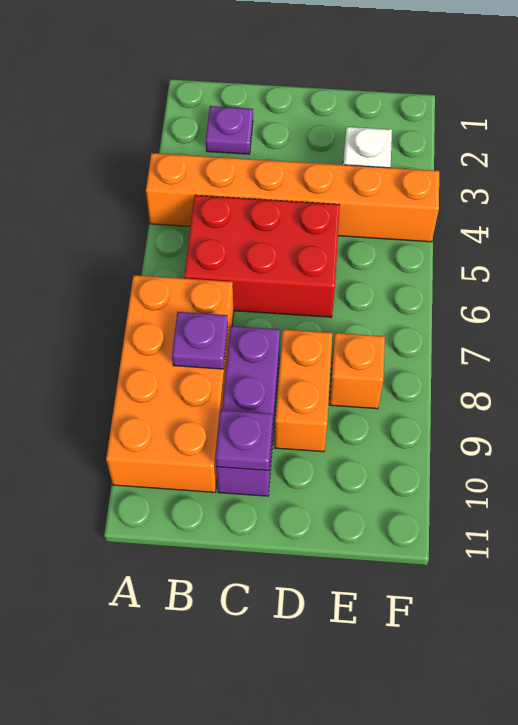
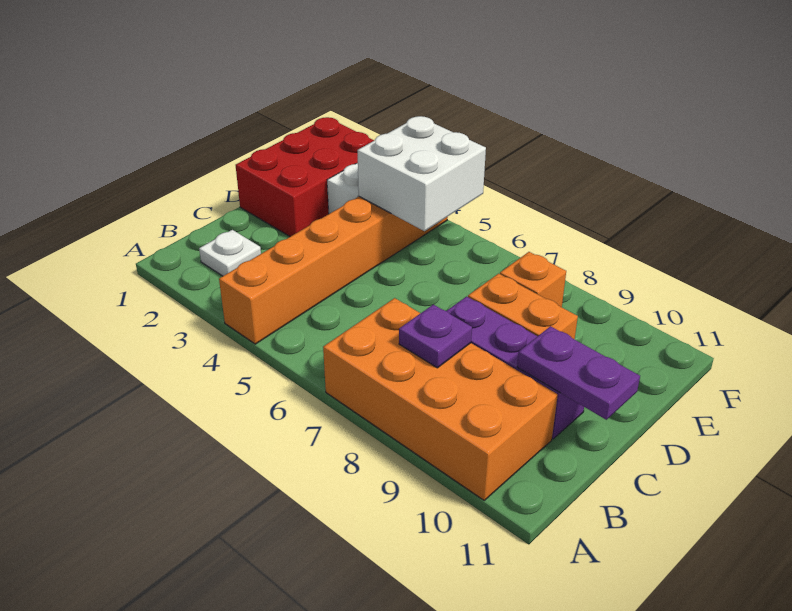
purple 1x1 plate [206,106,253,154] -> white 1x1 plate [199,230,261,276]
red 2x3 brick [184,195,340,317] -> red 2x3 brick moved to [236,117,374,237]
purple 1x1 plate [216,410,273,471] -> purple 1x2 plate [517,326,640,420]
none -> white 2x2 brick [357,116,486,231]

